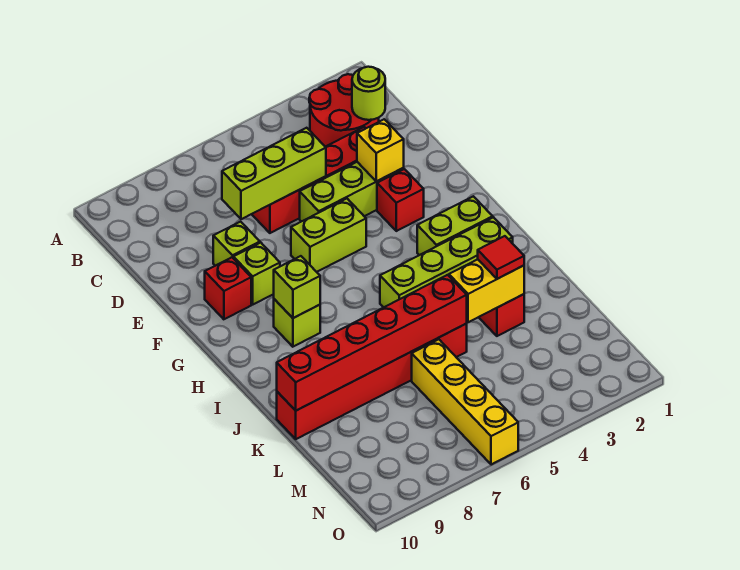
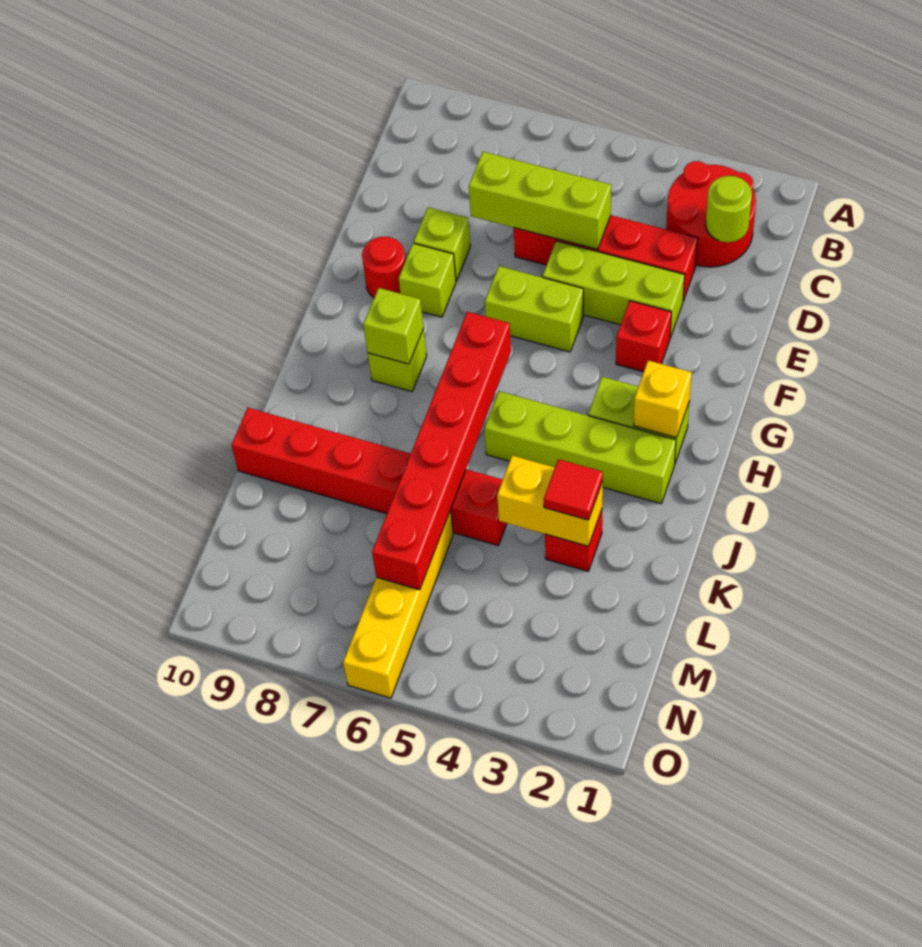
yellow 1x1 brick [357,119,404,181] -> yellow 1x1 brick moved to [634,361,692,438]
red 1x1 brick [205,257,251,319] -> red 1x1 round brick [362,237,406,298]
red 1x6 brick [277,275,467,411] -> red 1x6 brick turned to [372,312,511,590]

